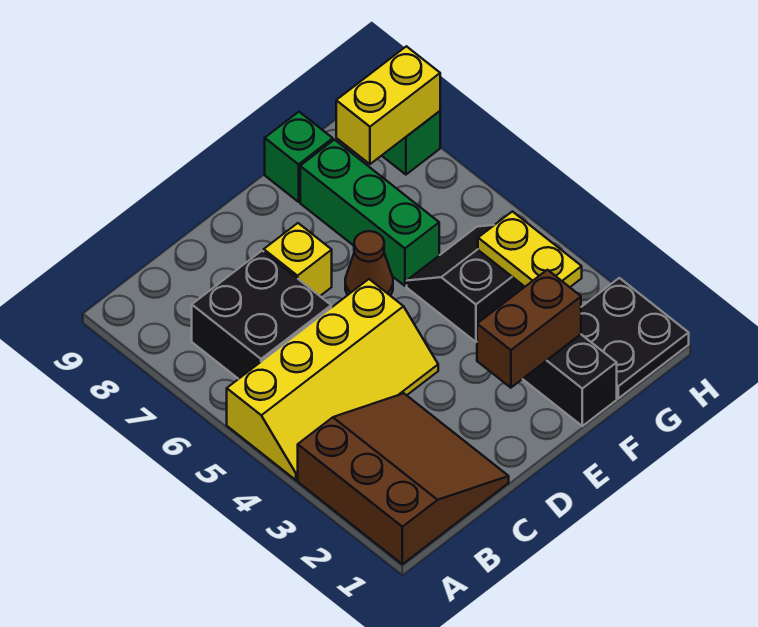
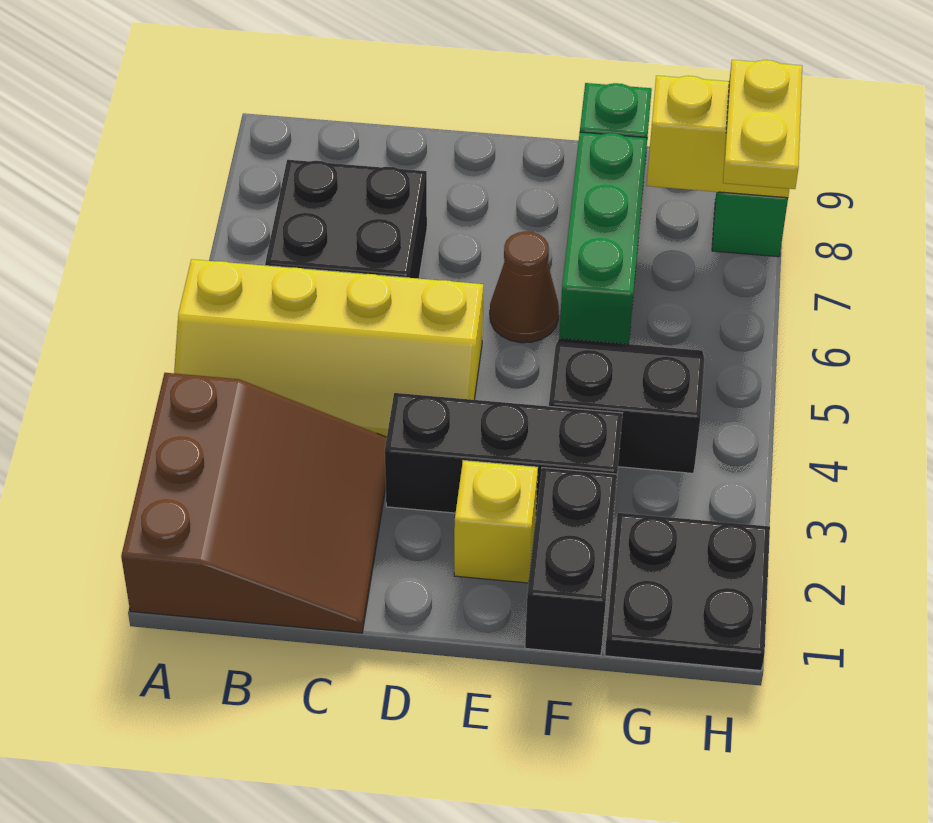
none -> black 1x3 brick [385,393,622,520]
yellow 1x1 brick [264,223,332,296] -> yellow 1x1 brick moved to [454,460,538,583]
brown 1x2 brick [477,270,581,388] -> none
yellow 1x2 plate [478,211,582,287] -> yellow 1x2 plate moved to [723,60,802,189]

